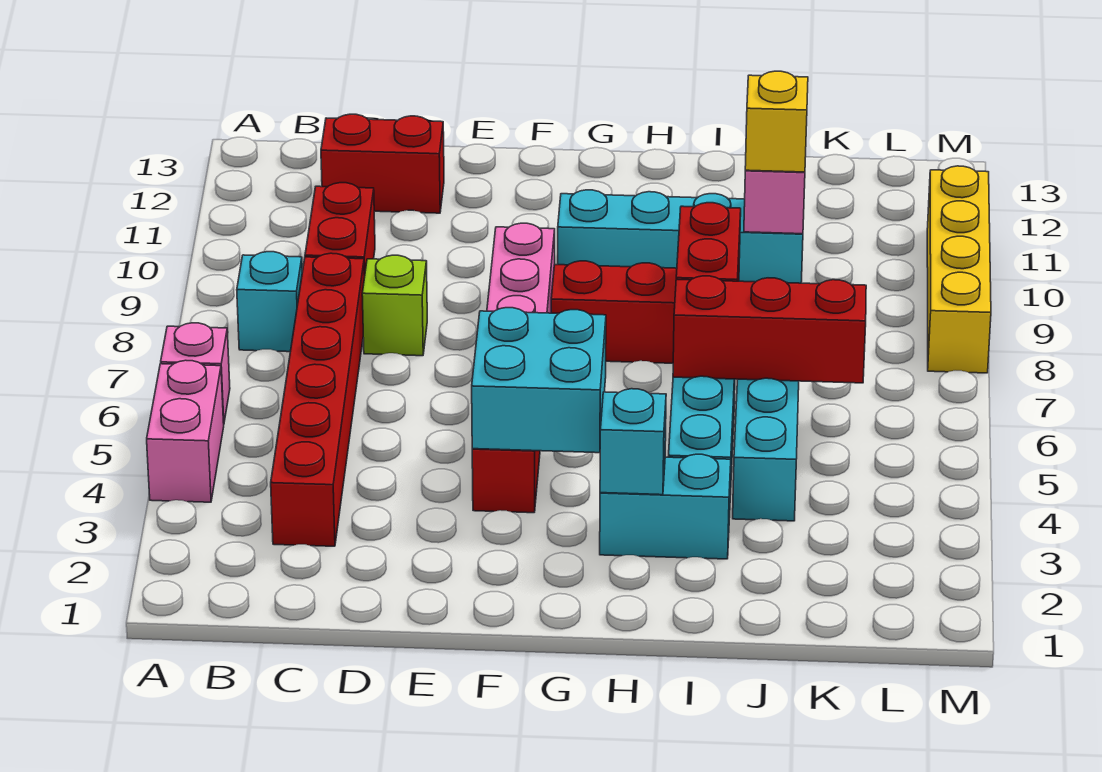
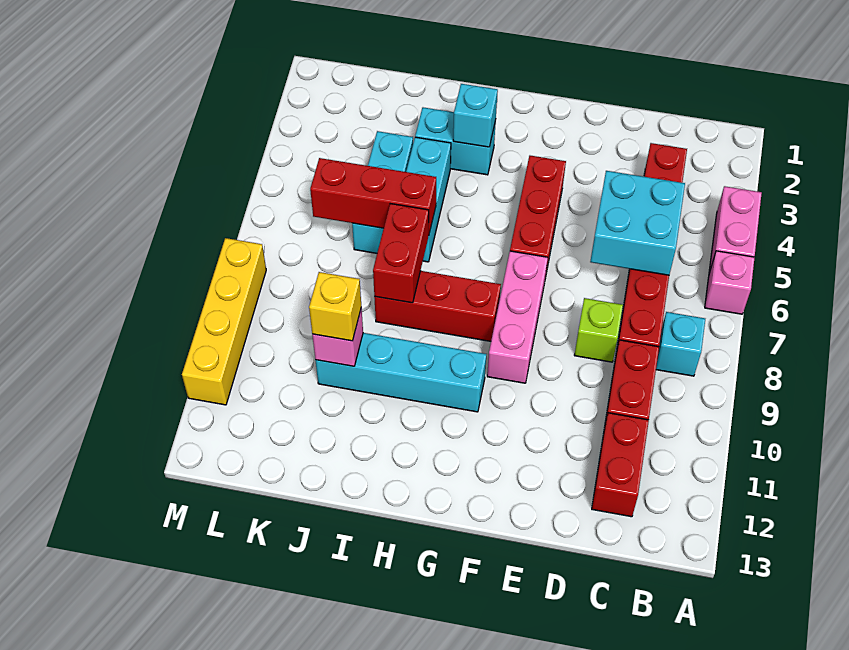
red 1x2 brick [321,114,444,213] -> red 1x2 brick turned to [592,413,649,517]
cyan 2x2 brick [472,308,606,453] -> cyan 2x2 brick moved to [590,171,685,275]

